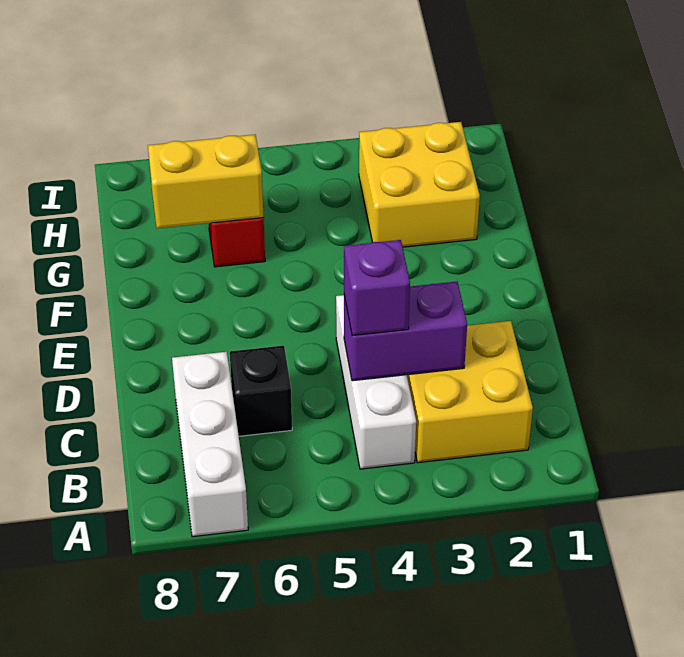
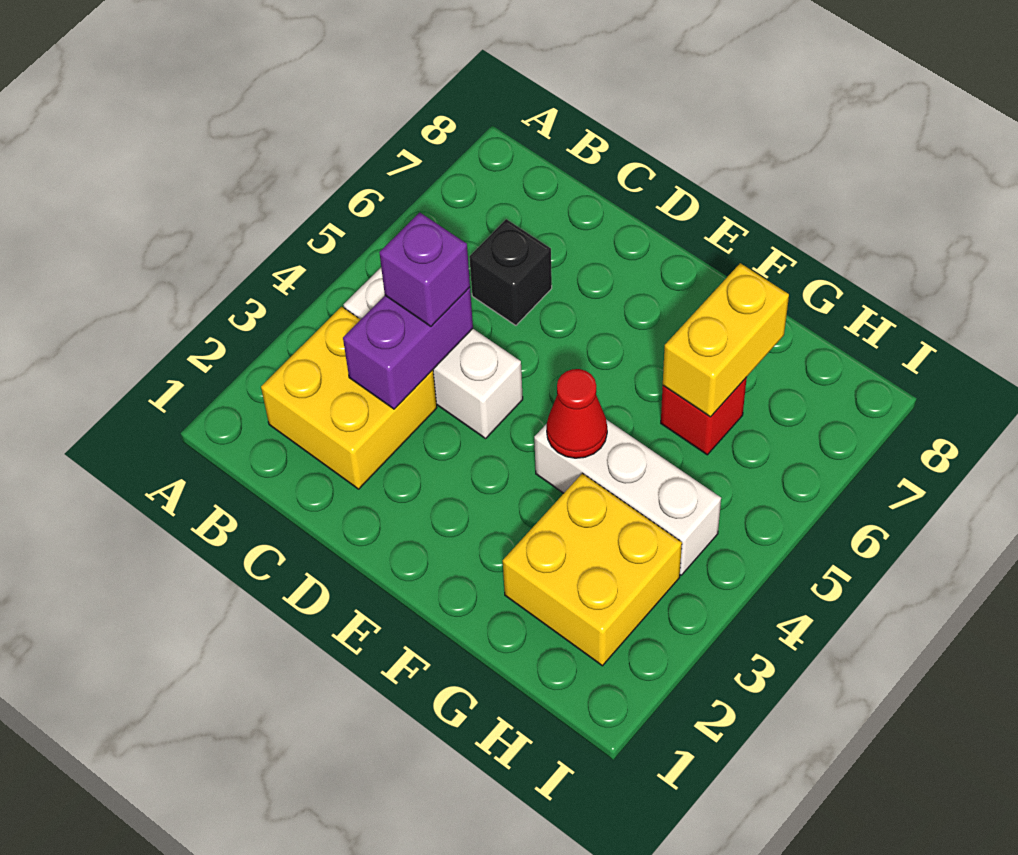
white 1x3 brick [172,352,248,537] -> white 1x3 brick moved to [534,419,721,575]
none -> red 1x1 cone [547,369,607,458]

